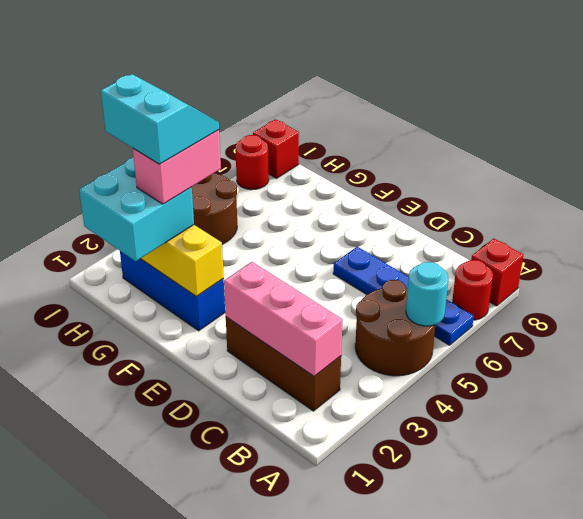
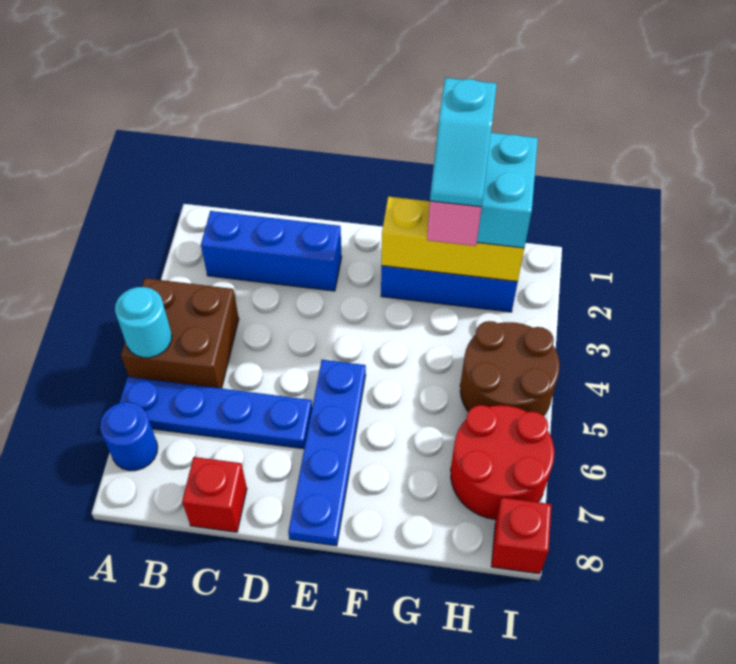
brown 2x2 round brick [355,280,435,376] -> brown 2x2 brick [121,278,239,388]
red 1x1 round brick [452,260,493,320] -> blue 1x1 round brick [100,402,158,471]
red 1x1 brick [471,239,523,306] -> red 1x1 brick moved to [182,457,247,532]
brown 1x3 brick [226,317,341,411] -> blue 1x3 brick [201,211,342,291]
pink 1x3 brick [224,262,343,376] -> none
none -> blue 1x4 plate [288,360,366,546]
cyan 2x2 slope [101,74,219,164] -> cyan 1x2 slope [430,78,497,207]
red 1x1 round brick [236,135,269,190] -> red 2x2 round brick [451,405,554,519]

